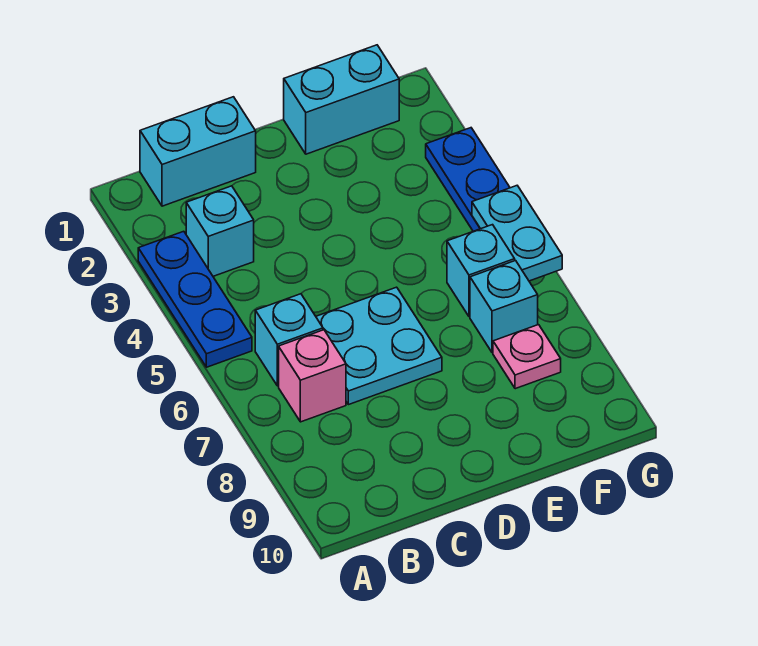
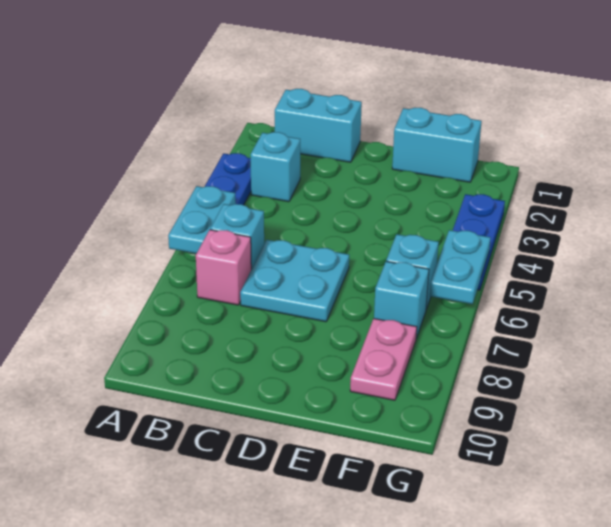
none -> cyan 1x2 plate [168,186,236,254]
pink 1x1 plate [493,325,561,389] -> pink 1x2 plate [350,319,417,400]

